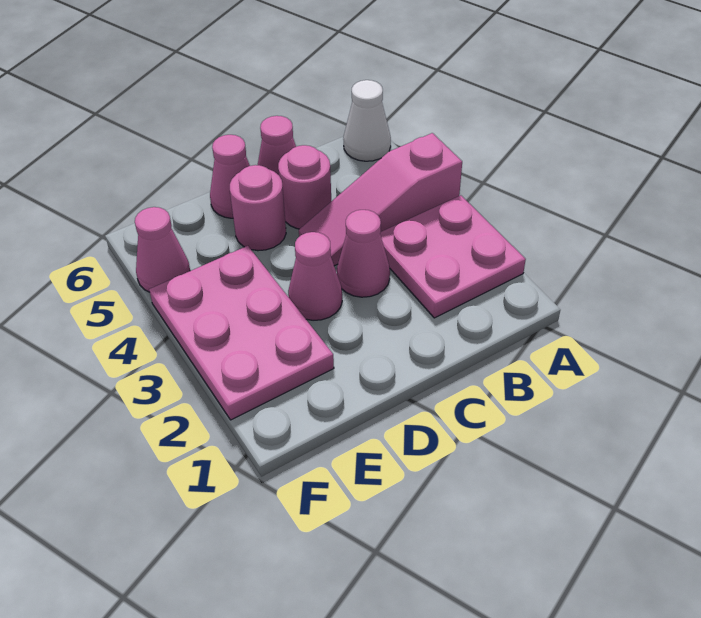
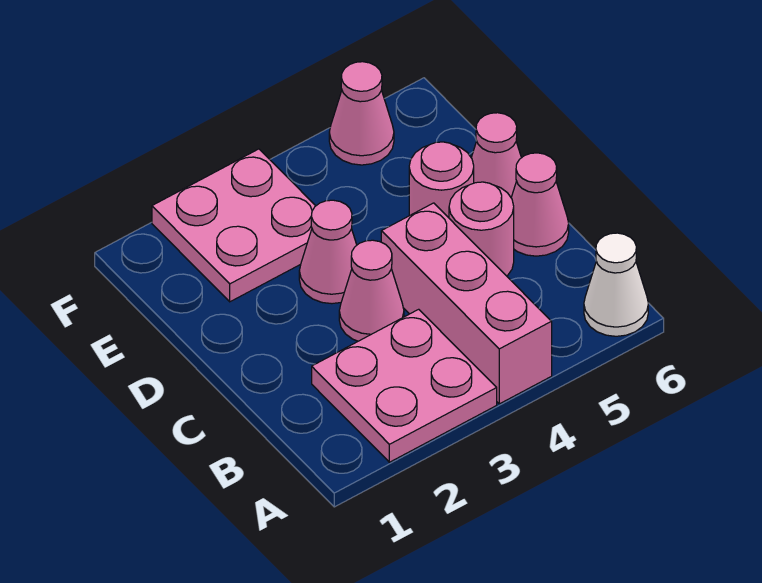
pink 1x3 slope [299,133,462,266] -> pink 1x3 brick [381,203,552,404]
pink 2x3 plate [149,246,334,420] -> pink 2x2 plate [152,149,315,302]

